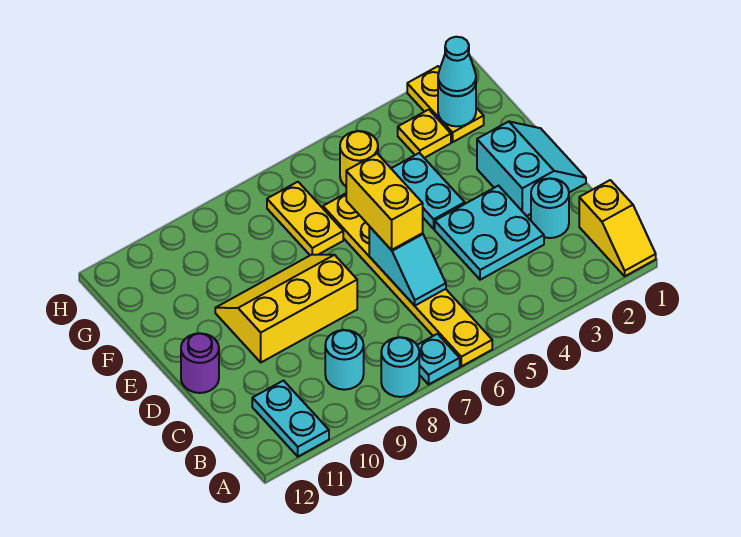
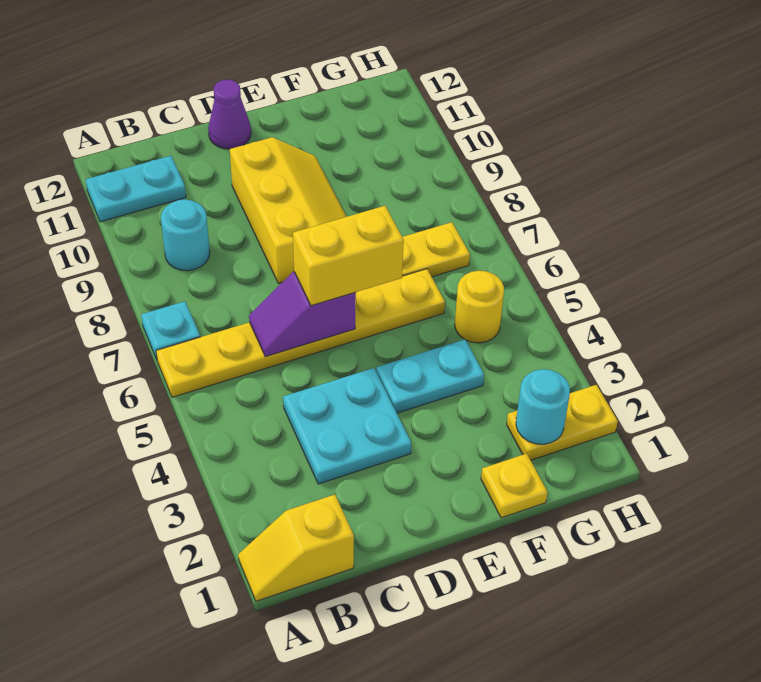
cyan 1x1 round brick [381,337,419,397] -> none
cyan 1x1 round brick [531,178,569,238] -> none
cyan 1x2 slope [369,227,446,306] -> purple 1x2 slope [249,272,356,357]
cyan 2x2 slope [477,122,586,216] -> none
purple 1x1 round brick [181,333,219,393] -> purple 1x1 cone [208,80,251,149]
cyan 1x1 cone [438,37,476,96] -> none
yellow 1x1 plate [398,110,451,158] -> yellow 1x1 plate moved to [481,454,548,518]

